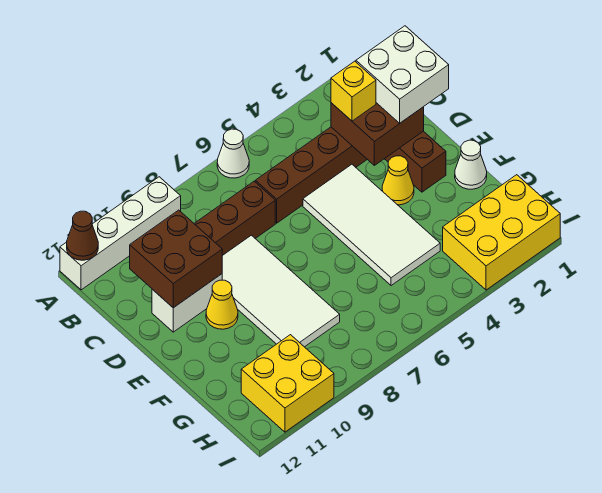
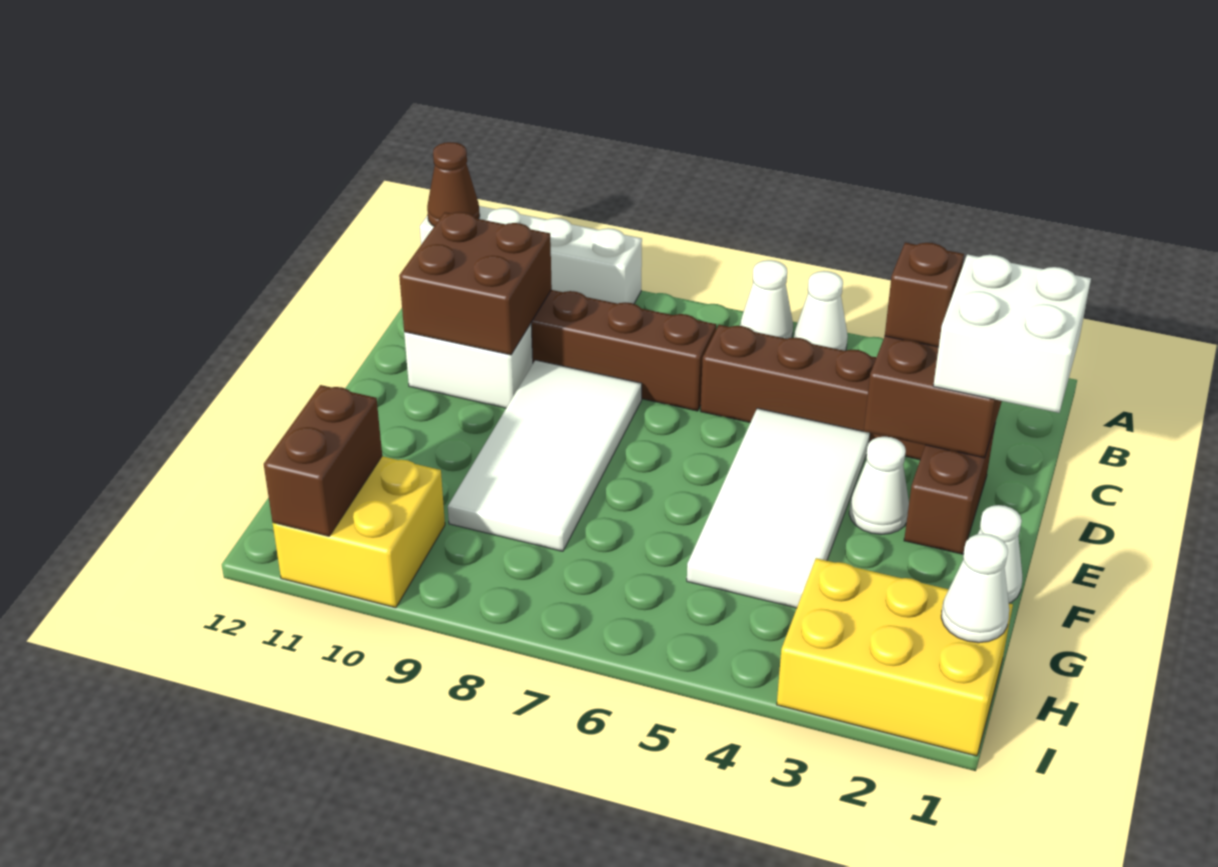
none -> white 1x1 cone [794,271,848,351]
yellow 1x1 brick [331,61,376,121] -> brown 1x1 brick [885,243,964,347]
yellow 1x1 cone [382,156,414,205] -> white 1x1 cone [849,436,909,535]
yellow 1x1 cone [206,280,238,329] -> none
none -> white 1x1 cone [941,534,1009,643]
none -> brown 1x2 brick [264,385,382,536]

